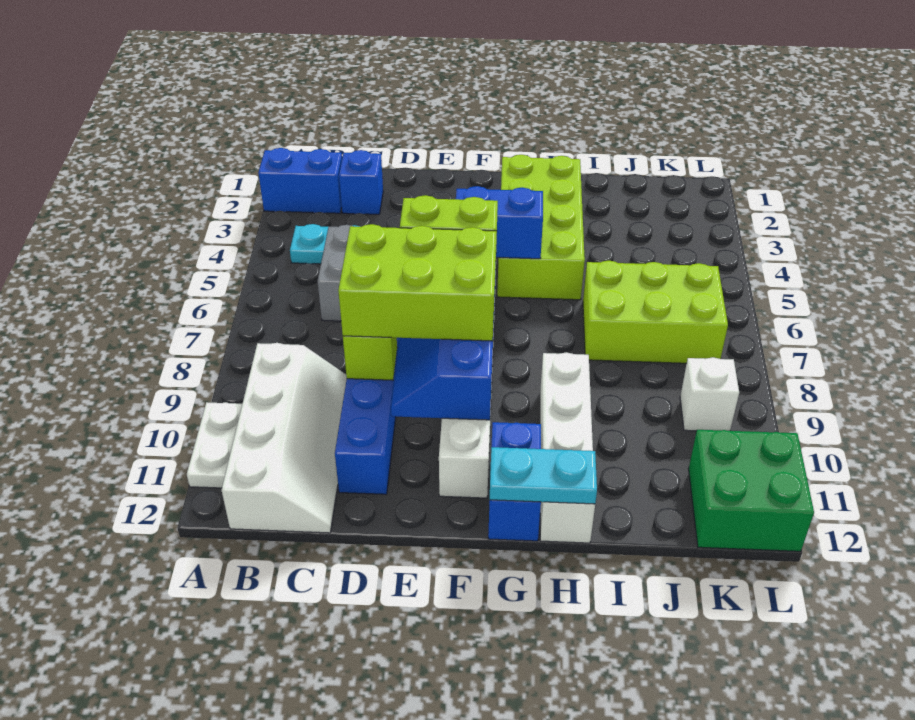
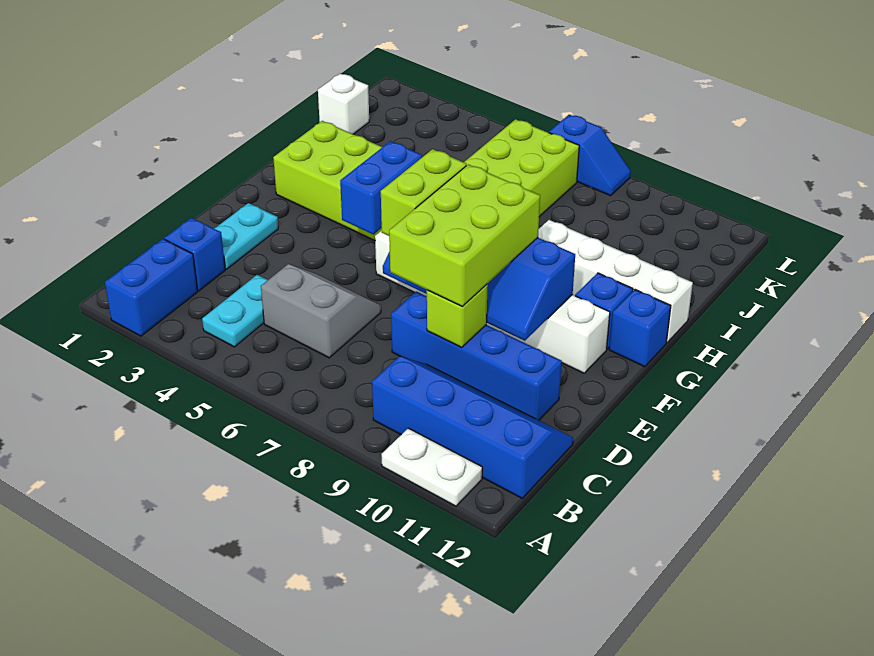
white 2x4 slope [222,343,347,533] -> blue 2x4 slope [372,356,573,498]
cyan 1x2 plate [490,447,597,504] -> cyan 1x2 plate moved to [214,203,278,269]
white 1x1 brick [680,357,739,431] -> white 1x1 brick moved to [318,74,369,134]
green 2x2 brick [689,430,814,551] -> none
none -> blue 1x2 slope [549,115,631,196]

